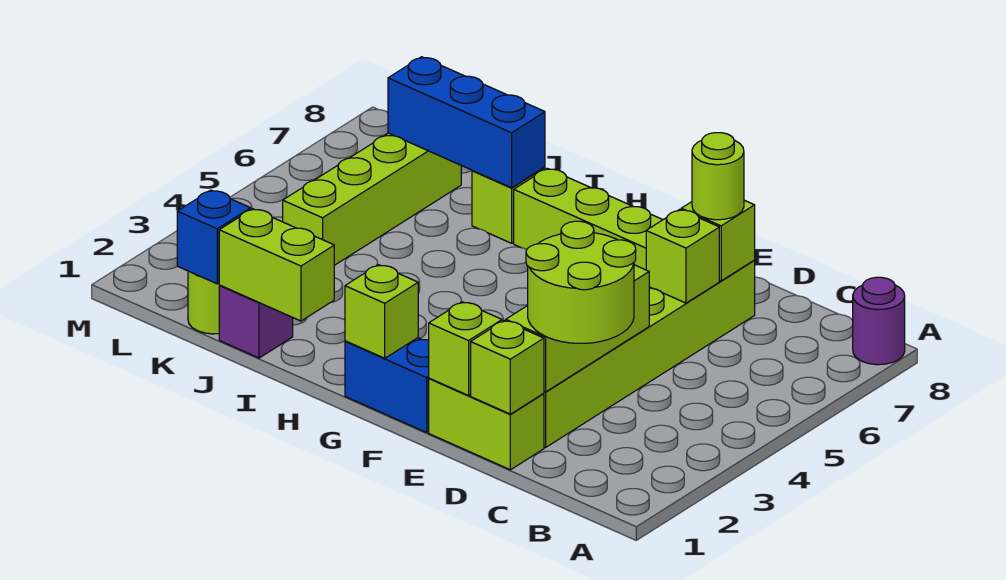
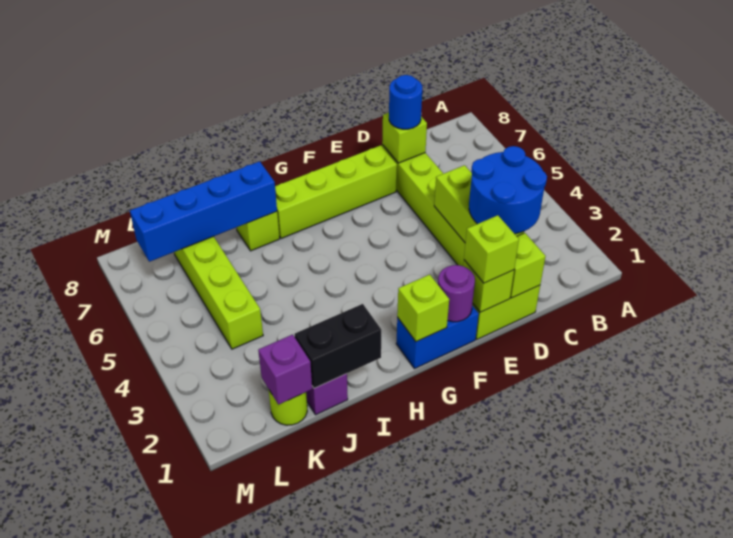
purple 1x1 round brick [853,277,905,365] -> purple 1x1 round brick moved to [438,265,475,322]
lime 2x2 round brick [526,221,636,343] -> blue 2x2 round brick [469,146,547,234]
lime 1x1 brick [646,209,719,303] -> lime 1x1 brick moved to [464,215,519,283]
lime 1x1 round brick [692,133,744,220] -> blue 1x1 round brick [389,75,422,129]
lime 1x2 brick [219,209,334,321] -> black 1x2 brick [295,304,381,388]
blue 1x3 brick [388,57,545,188] -> blue 1x4 brick [130,161,277,262]
blue 1x1 brick [177,190,251,284] -> purple 1x1 brick [258,335,312,405]

